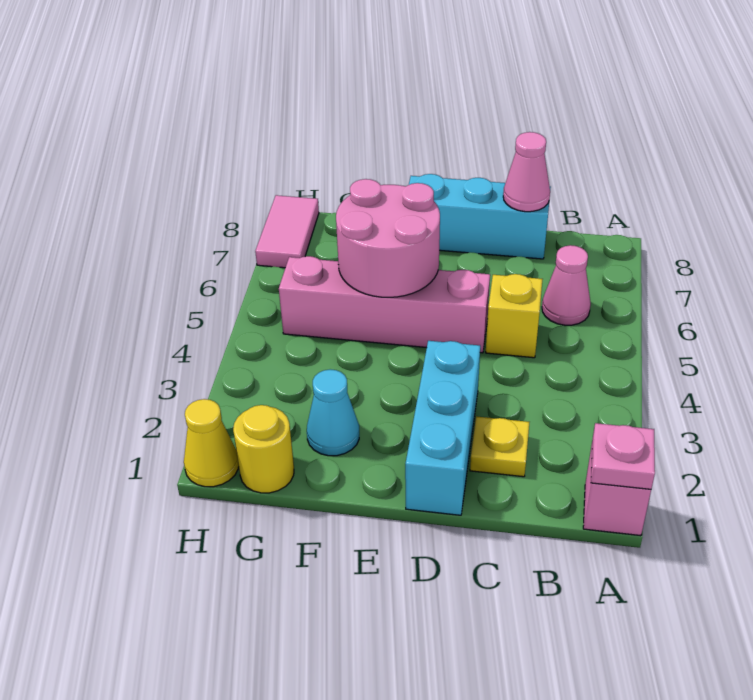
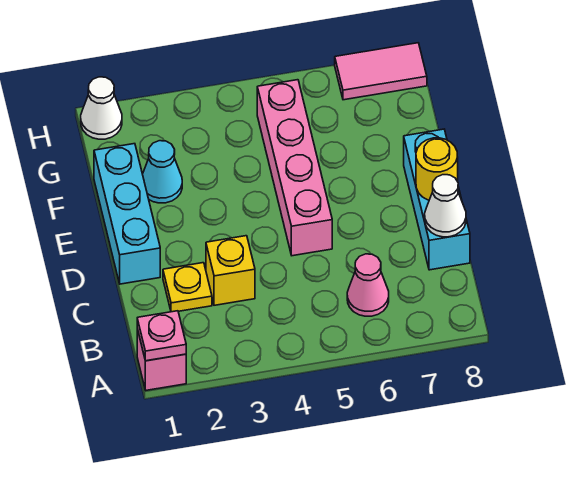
yellow 1x1 brick [486,274,543,358] -> yellow 1x1 brick moved to [206,236,255,305]
pink 1x1 cone [503,132,550,212] -> white 1x1 cone [425,175,466,237]
cyan 1x3 brick [405,341,480,515] -> cyan 1x3 brick turned to [94,144,160,284]
pink 2x2 round brick [336,179,440,297] -> none
yellow 1x1 round brick [233,405,294,493] -> yellow 1x1 round brick moved to [416,138,458,200]
yellow 1x1 cone [184,399,239,487] -> white 1x1 cone [81,77,122,139]

